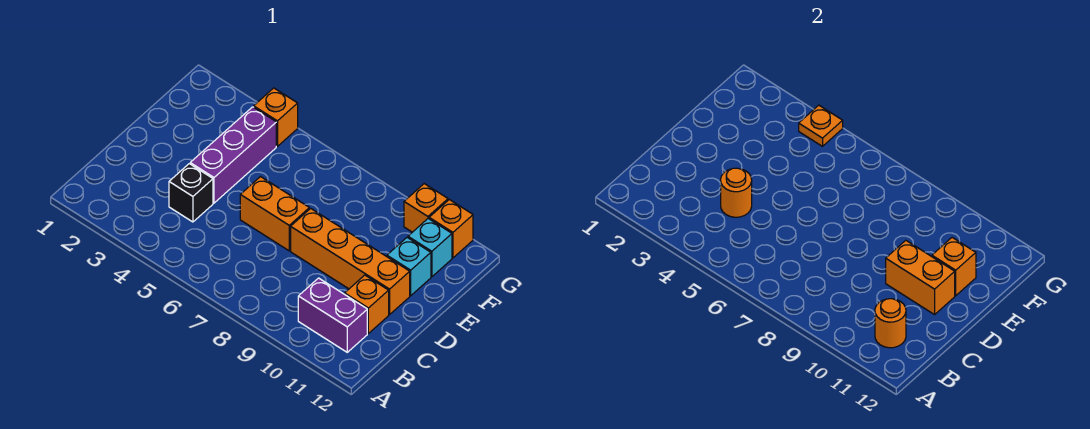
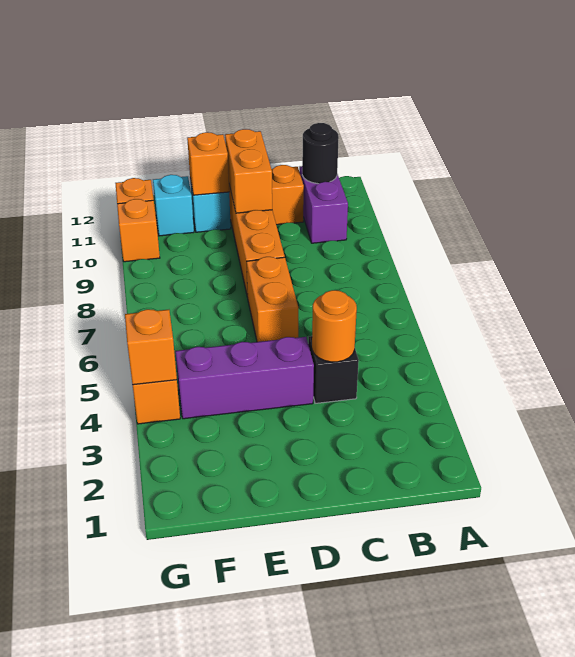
orange 1x1 round brick [875,299,906,348] -> black 1x1 round brick [302,123,339,184]
orange 1x1 plate [799,105,843,146] -> orange 1x1 brick [125,309,177,385]

